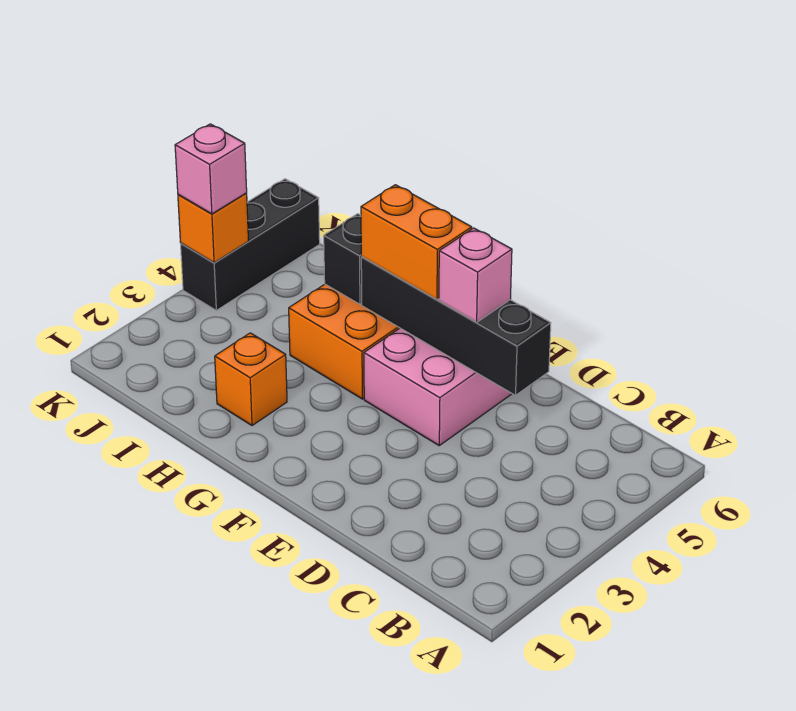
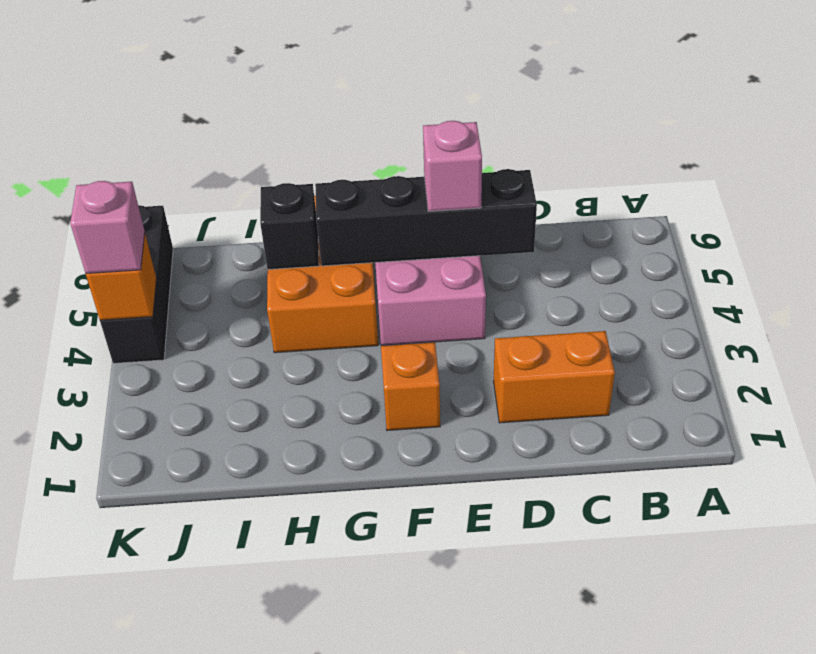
orange 1x2 brick [361,185,472,300] -> orange 1x2 brick moved to [493,331,615,423]
orange 1x1 brick [215,333,287,426] -> orange 1x1 brick moved to [381,342,440,431]

